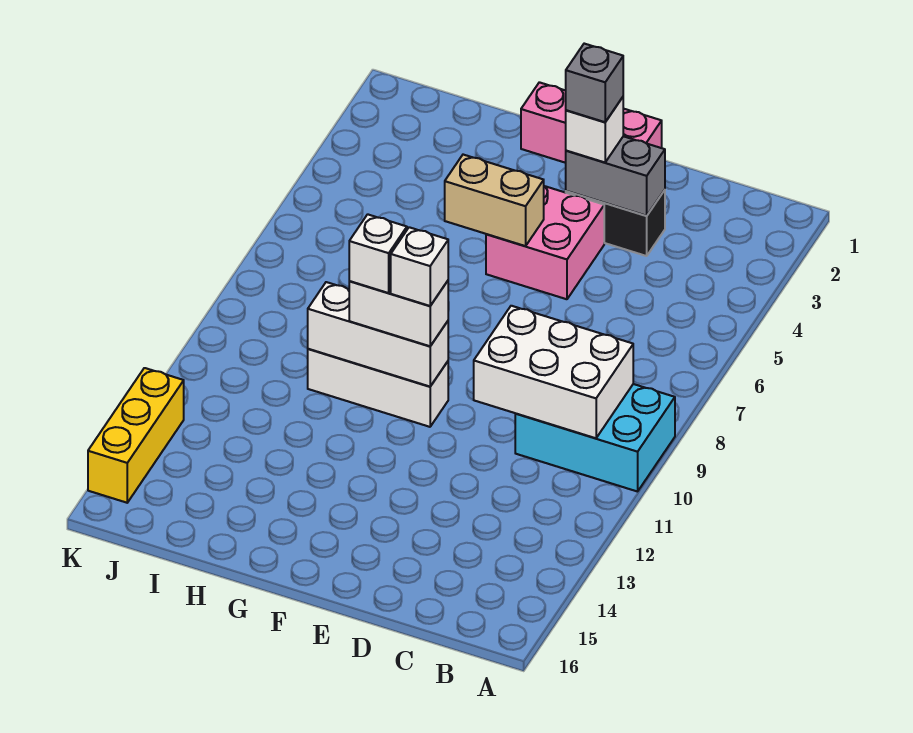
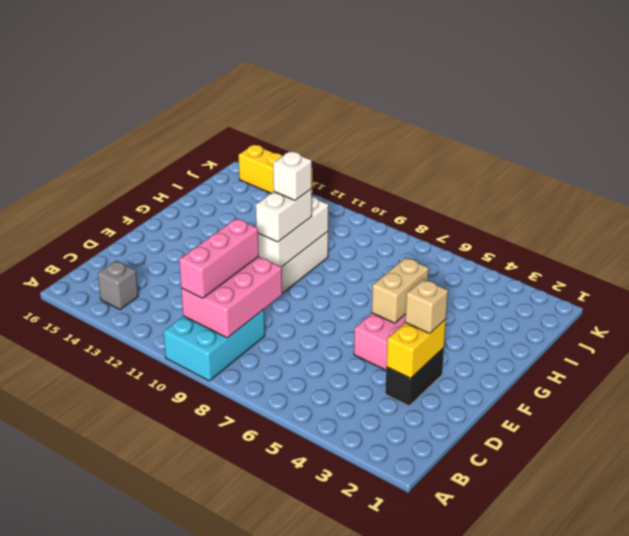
white 2x3 brick [474,306,633,438] -> pink 2x3 brick [181,257,282,338]
grey 1x2 brick [566,136,665,216] -> yellow 1x2 brick [386,319,446,378]
pink 1x3 brick [521,82,662,163] -> pink 1x3 brick moved to [179,219,259,298]
white 1x1 brick [566,97,623,163] -> tan 1x1 brick [405,279,448,333]
grey 1x1 brick [566,44,623,122] -> grey 1x1 brick moved to [98,261,138,310]
white 1x1 brick [391,227,448,306] -> none

